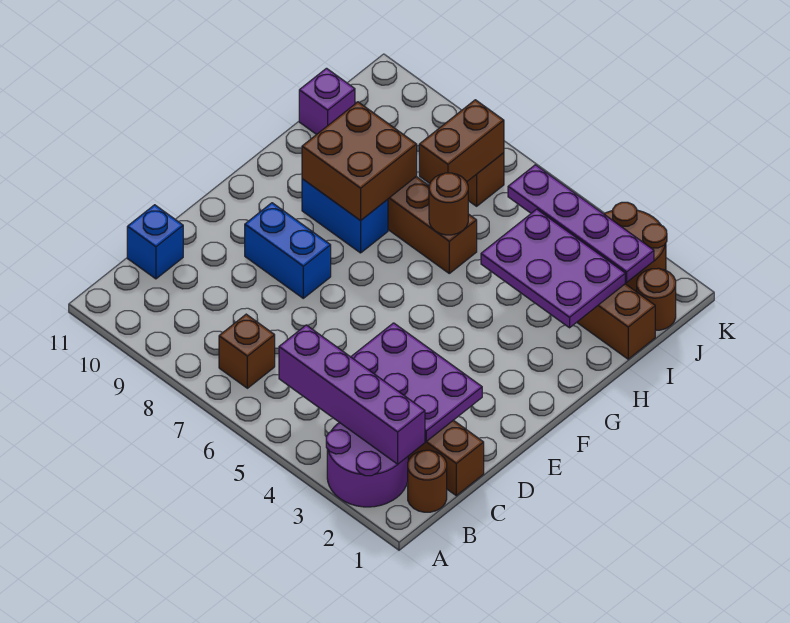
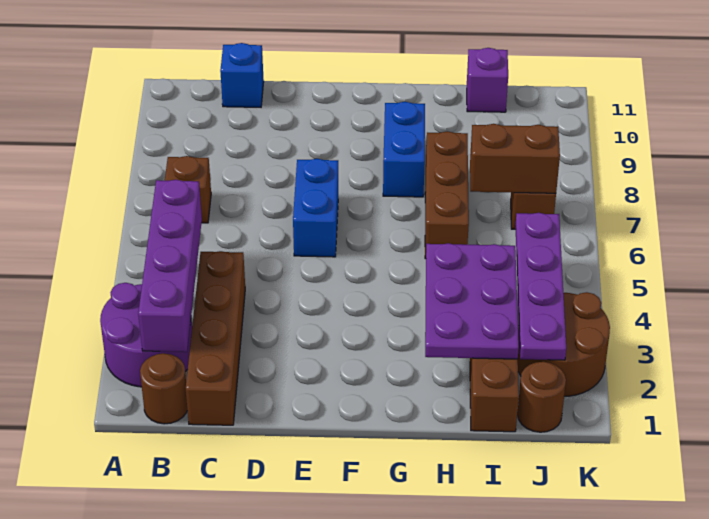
purple 2x3 plate [351,323,482,441] -> none
blue 1x2 brick [245,203,331,298] -> blue 1x2 brick moved to [293,159,338,257]
brown 2x2 brick [302,102,417,221] -> none
brown 1x1 round brick [429,173,468,235] -> none

